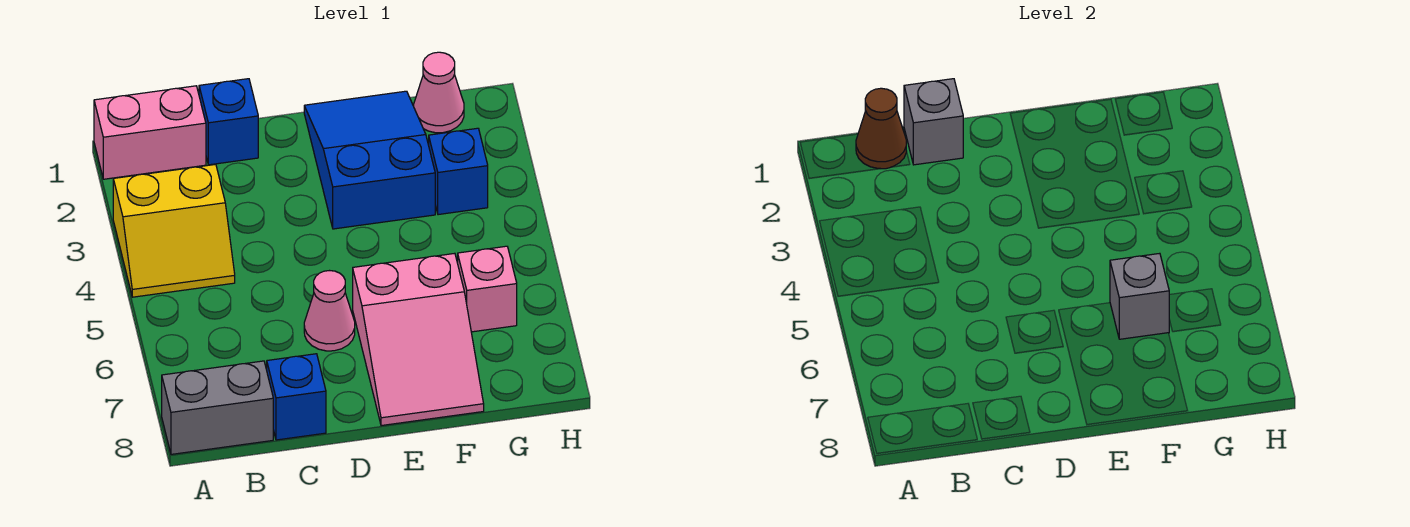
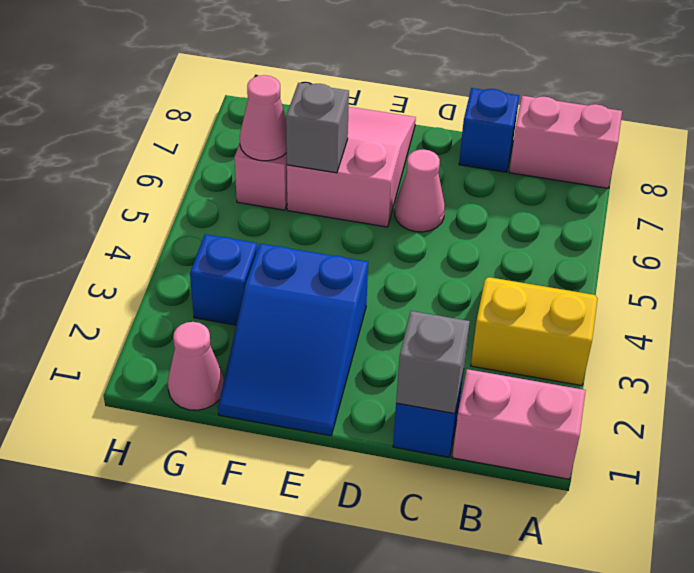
grey 1x2 brick [162,361,273,454] -> pink 1x2 brick [509,96,622,188]
brown 1x1 cone [856,88,906,169] -> none
none -> pink 1x1 cone [240,75,287,161]

